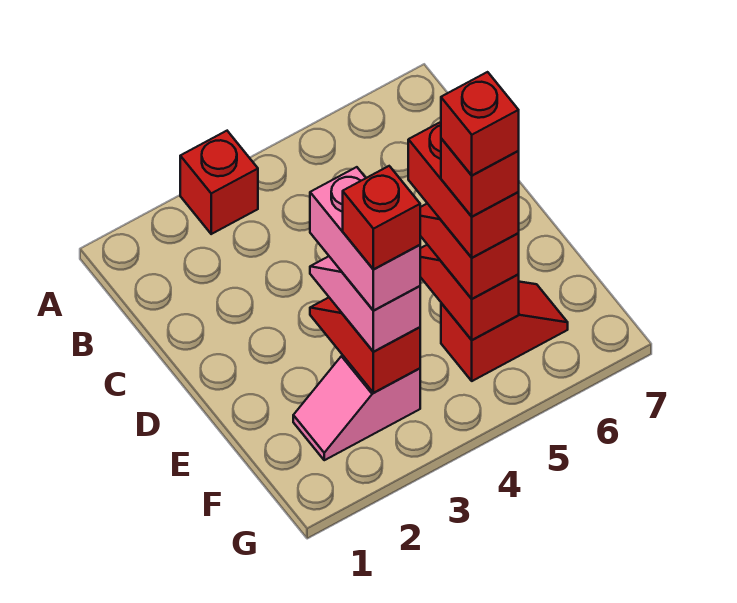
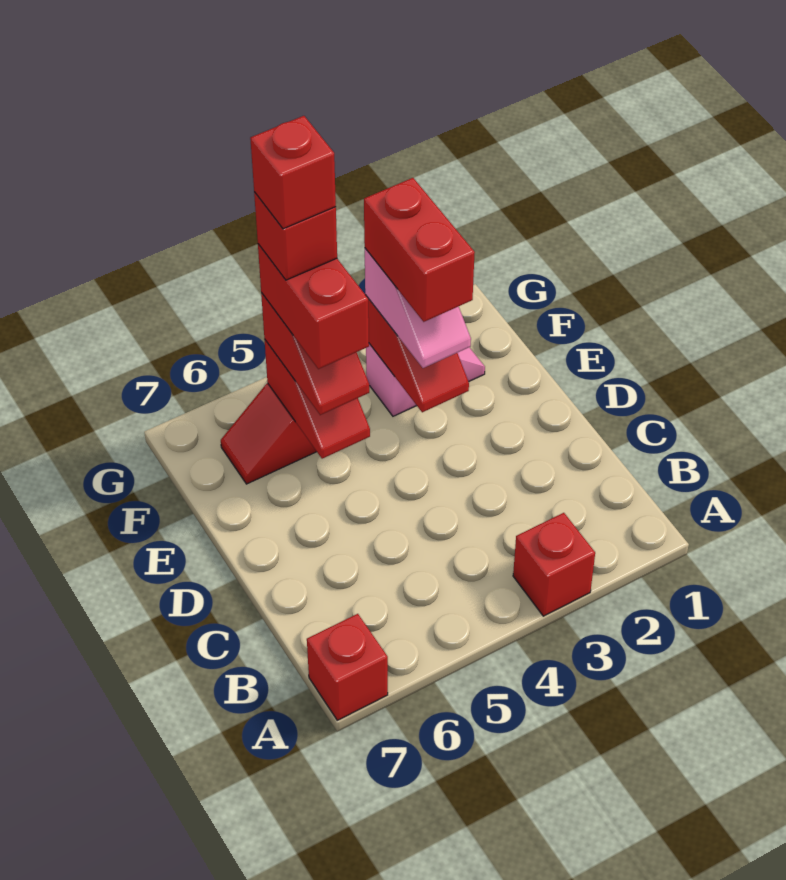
pink 1x2 brick [310,167,420,311] -> red 1x2 brick [364,178,475,322]
red 1x1 brick [343,166,420,270] -> red 1x1 brick moved to [307,614,388,720]

